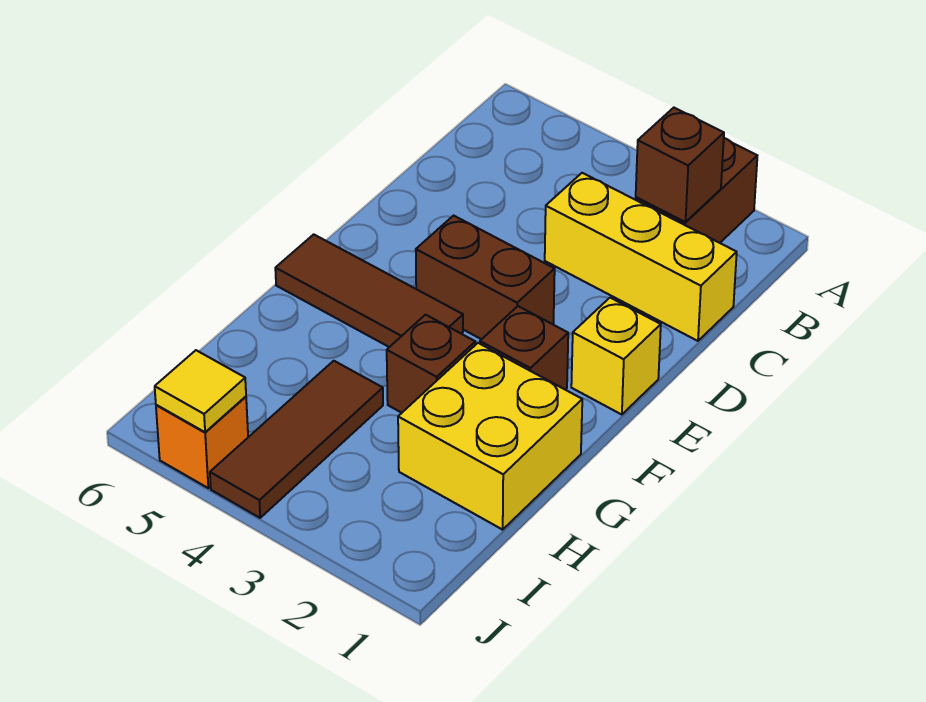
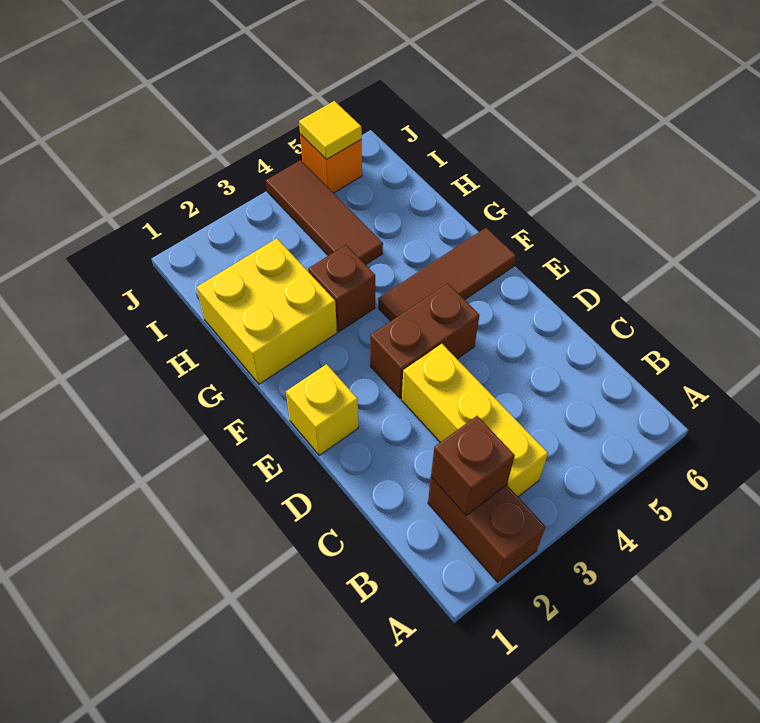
yellow 1x3 brick [545,173,737,341] -> yellow 1x3 brick turned to [402,344,548,497]
brown 1x1 brick [480,306,568,390] -> none

